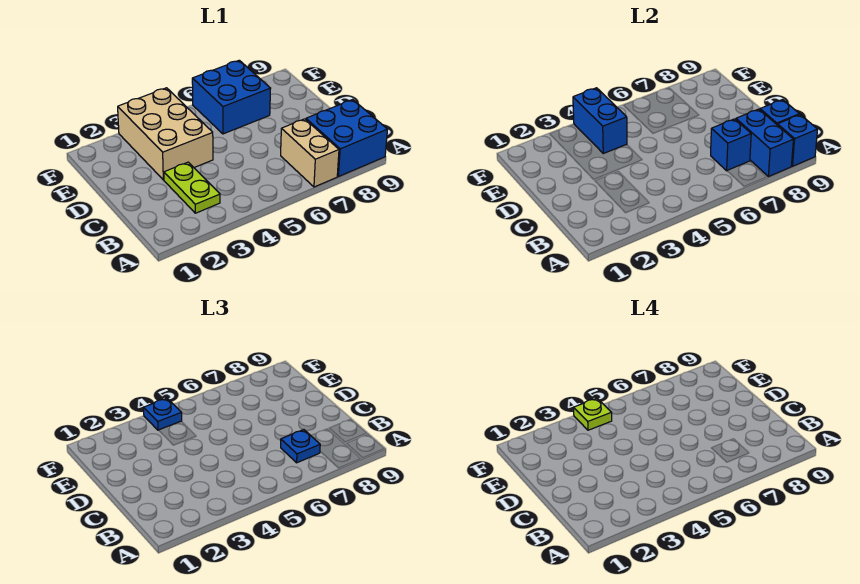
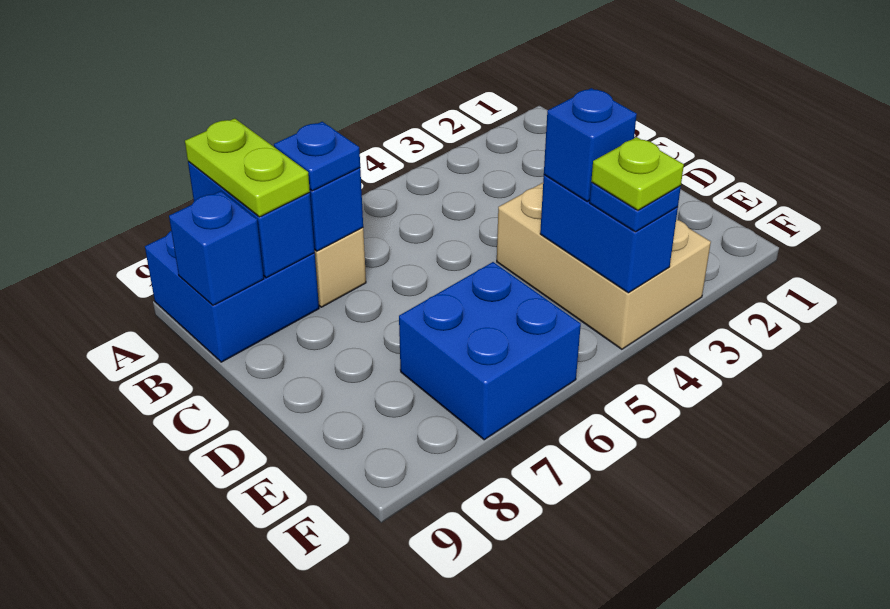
blue 1x1 brick [778,115,818,166] -> blue 1x1 brick moved to [544,88,637,201]
lime 1x2 plate [164,162,220,213] -> lime 1x2 plate moved to [185,118,310,217]

